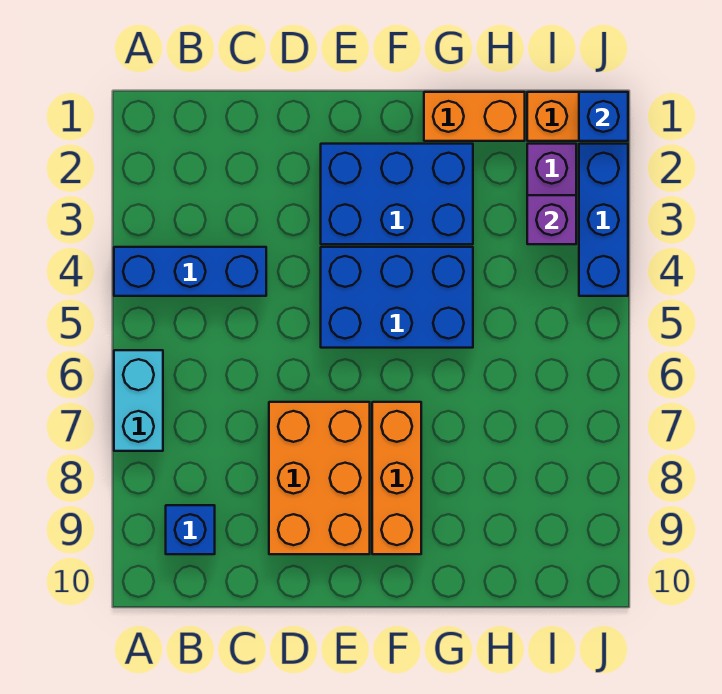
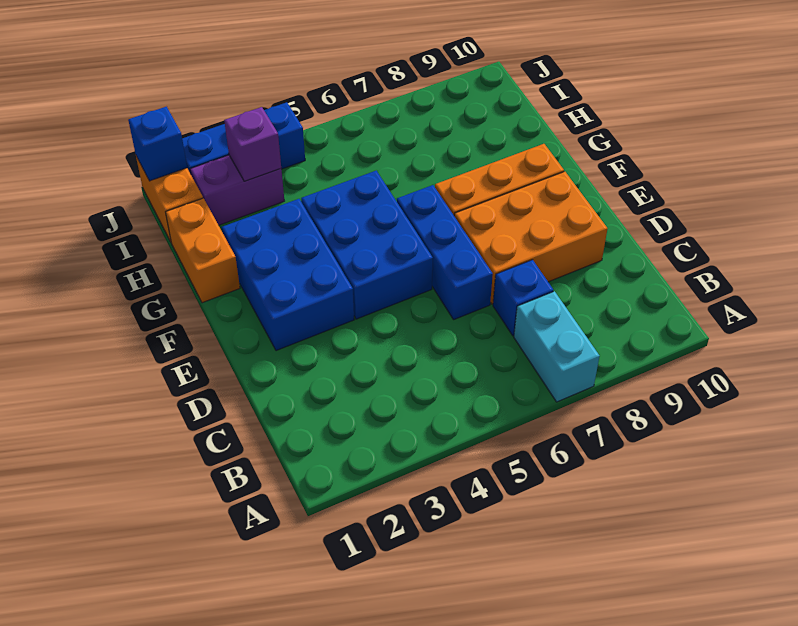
blue 1x3 brick [114,247,266,296] -> blue 1x3 brick moved to [397,185,493,319]
cyan 1x2 brick [114,350,163,451] -> cyan 1x2 brick turned to [514,291,600,402]
blue 1x1 brick [166,505,215,554] -> blue 1x1 brick moved to [493,260,553,336]

